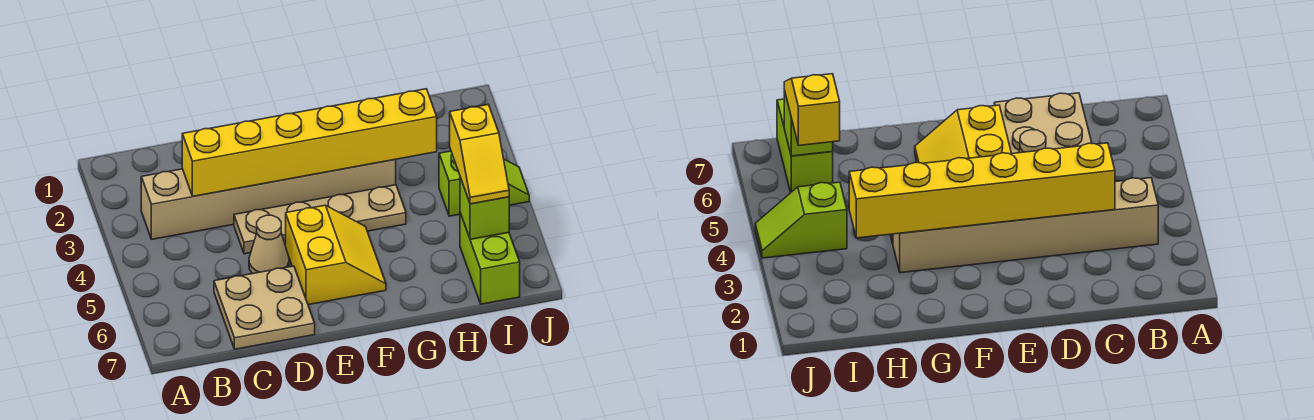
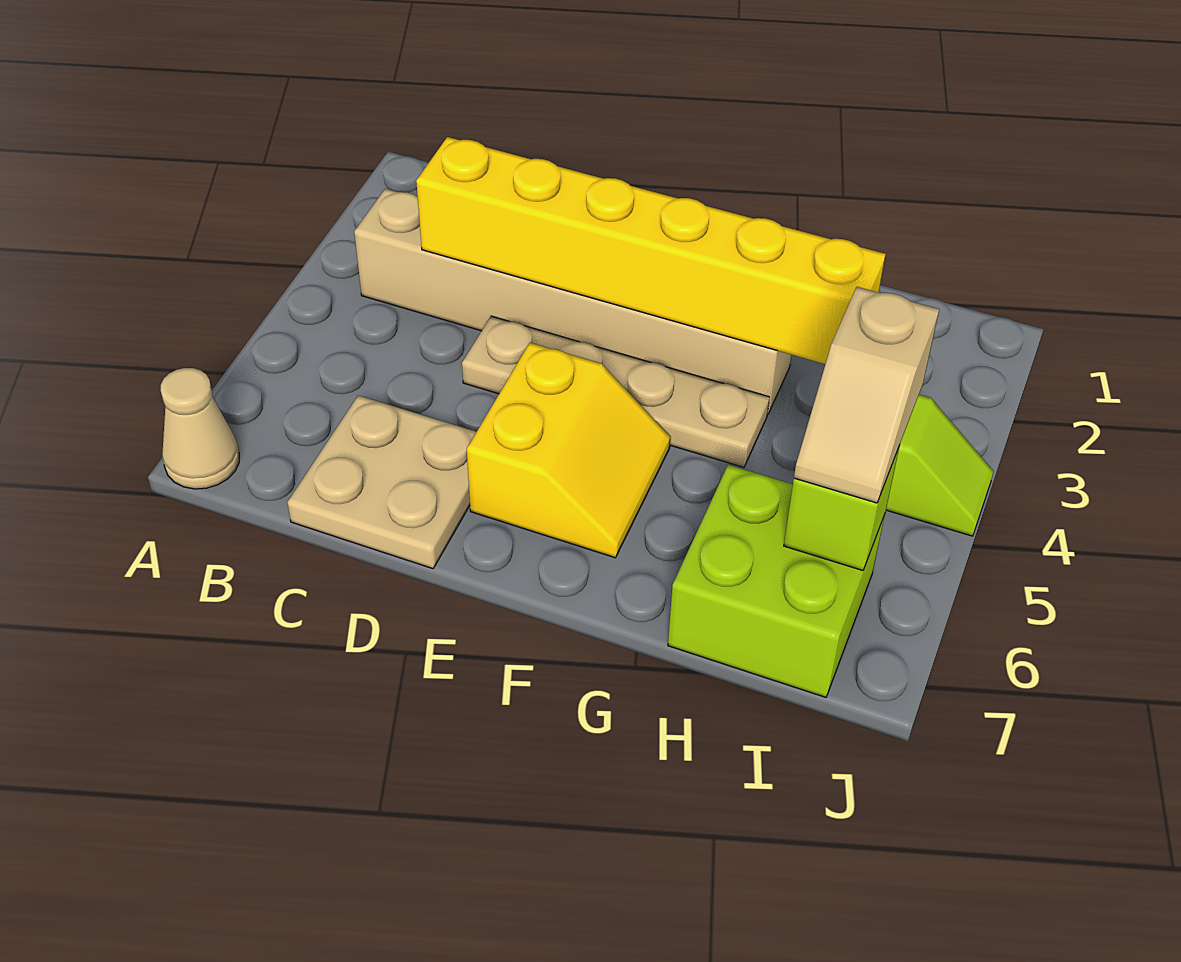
tan 1x1 cone [249,215,289,274] -> tan 1x1 cone moved to [161,368,239,489]
yellow 1x2 slope [450,104,509,204] -> tan 1x2 slope [794,287,939,503]
lime 1x2 brick [460,213,520,304] -> lime 2x2 brick [668,465,885,697]

